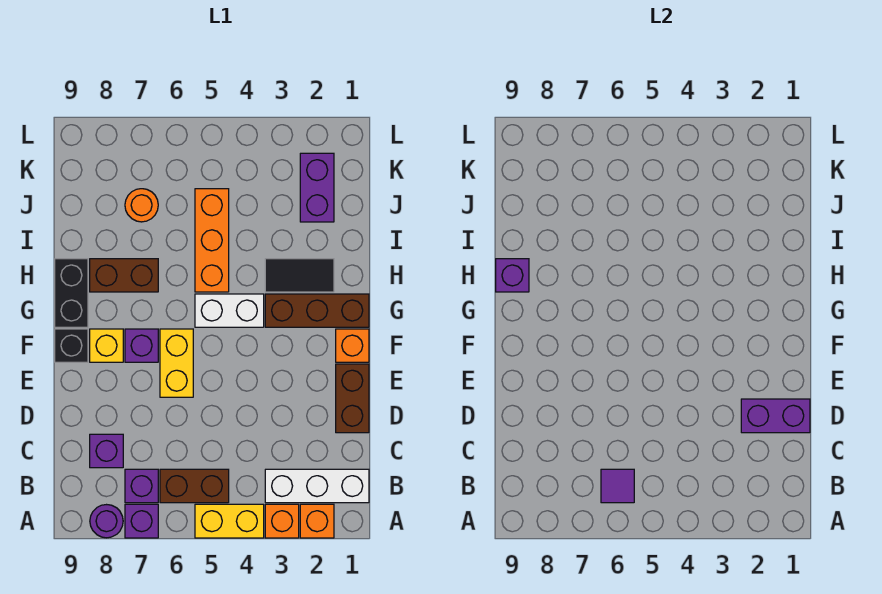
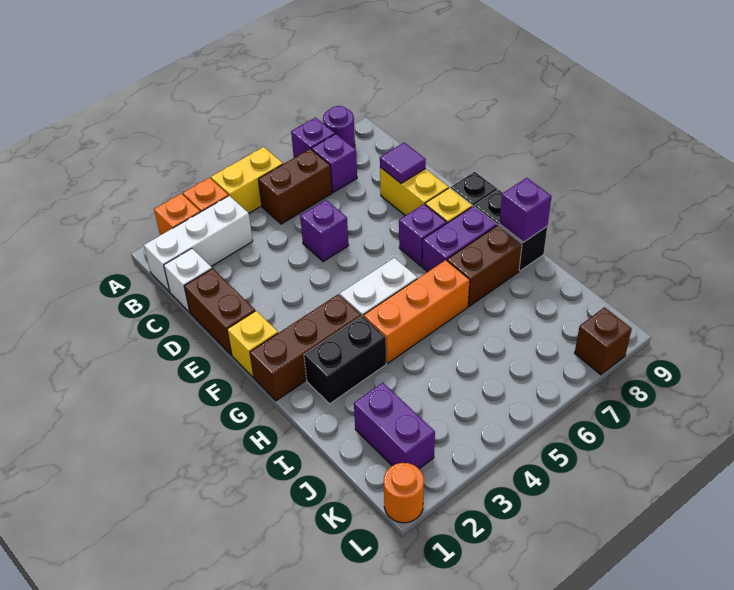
purple 1x1 tile [601,469,634,503] -> purple 1x1 tile moved to [380,143,426,183]
none -> white 1x1 brick [164,249,212,312]
purple 1x1 brick [90,434,123,468] -> purple 1x1 brick moved to [300,200,349,262]
purple 1x2 brick [741,399,810,433] -> purple 1x2 brick moved to [422,206,497,272]
yellow 1x2 brick [160,329,193,397] -> yellow 1x2 brick moved to [380,167,449,216]
orange 1x1 brick [336,329,369,362] -> yellow 1x1 brick [227,311,278,378]
black 1x2 tile [265,259,334,292] -> black 1x2 brick [304,316,386,404]
orange 1x3 brick [195,189,229,292] -> orange 1x3 brick turned to [364,260,470,363]
orange 1x1 round brick [125,189,158,222] -> orange 1x1 round brick moved to [384,463,424,523]
none -> brown 1x1 brick [575,307,632,375]

